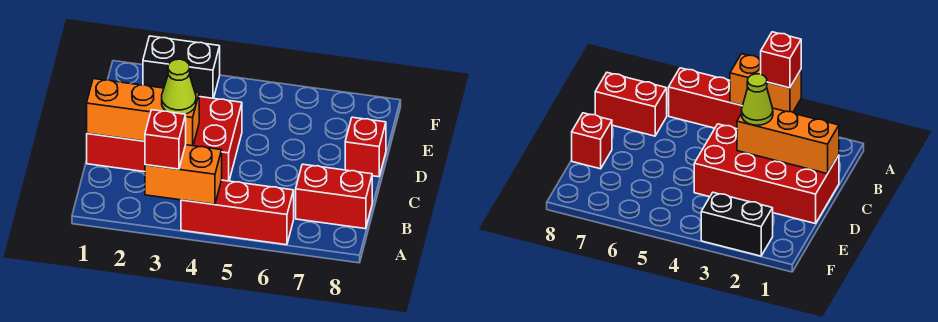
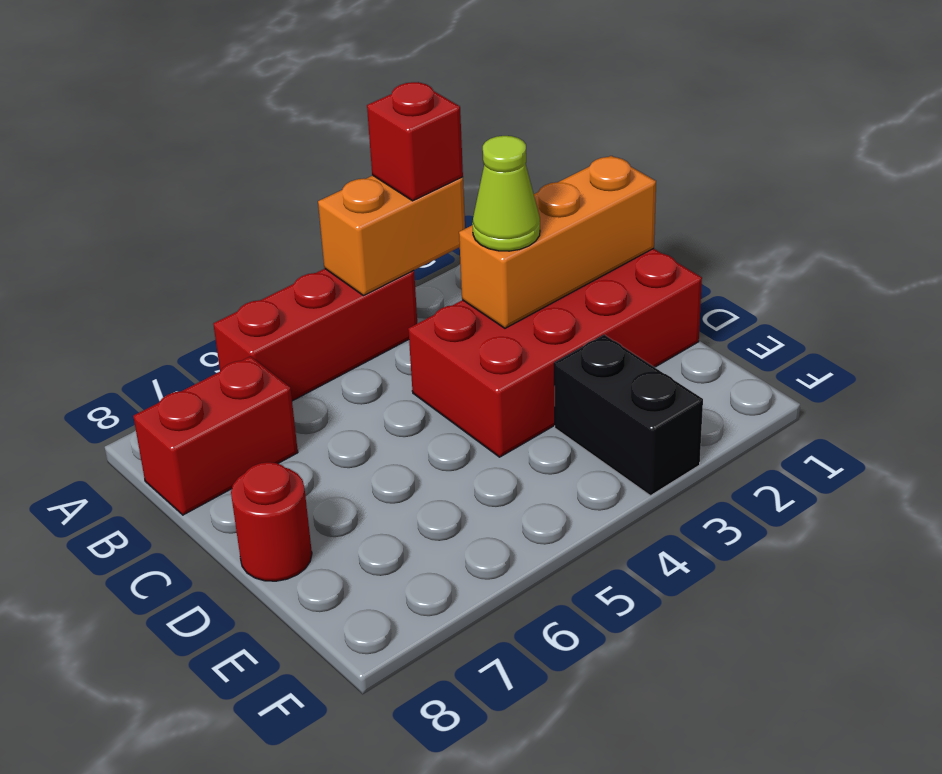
red 1x1 brick [345,117,386,177] -> red 1x1 round brick [231,462,312,581]
black 1x2 brick [143,36,220,98] -> black 1x2 brick turned to [554,335,703,496]

